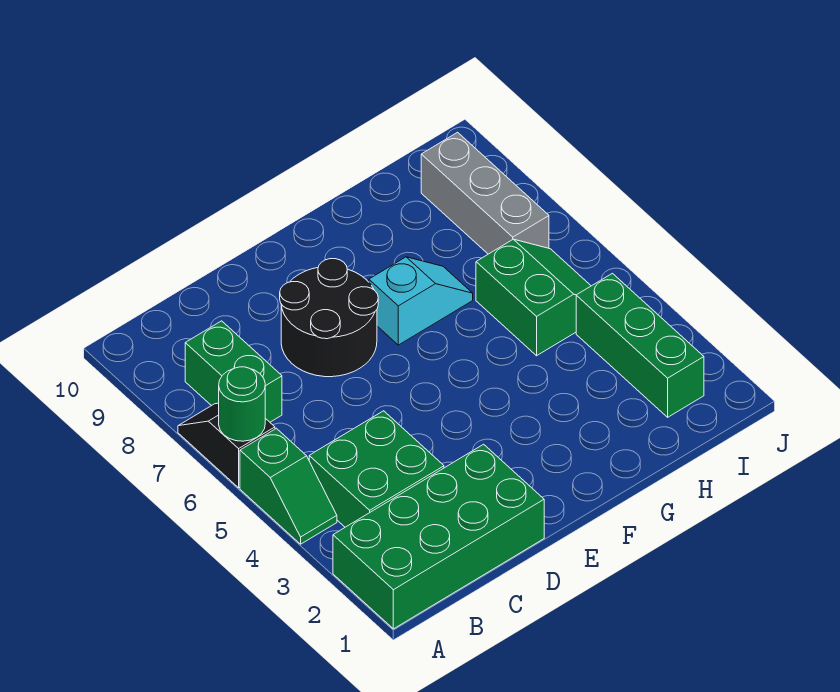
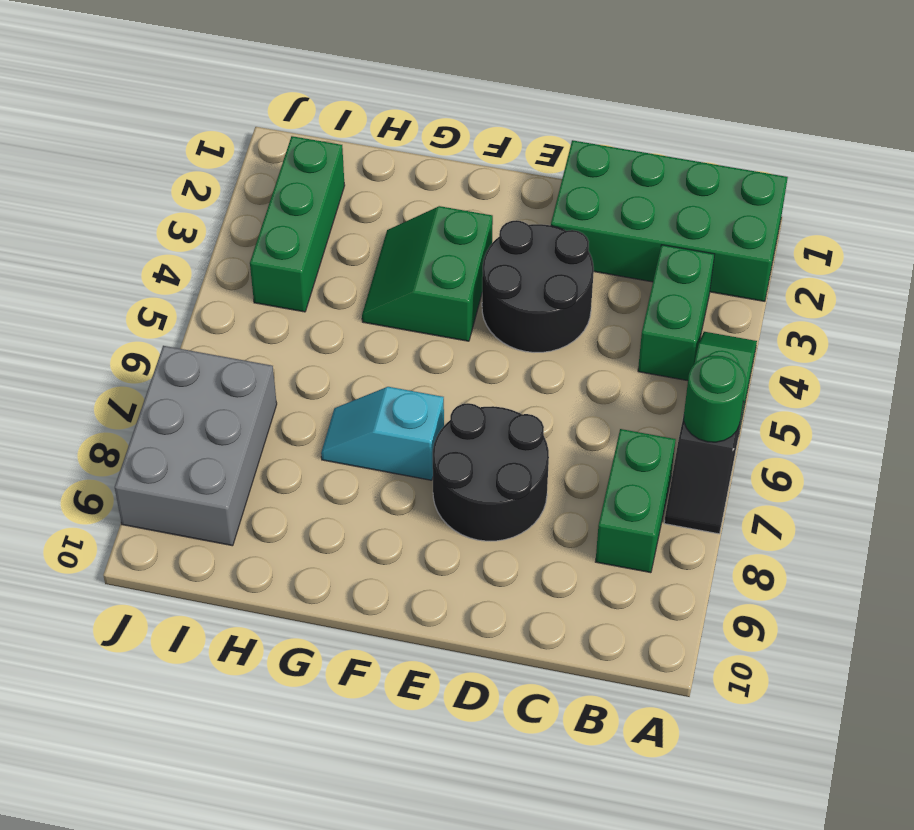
green 2x2 brick [309,411,444,527] -> green 1x2 brick [638,245,715,381]
none -> black 2x2 round brick [482,220,594,352]
green 2x2 slope [476,239,591,356] -> green 2x2 slope moved to [362,206,493,341]
grey 1x3 brick [421,132,549,254] -> grey 2x3 brick [115,346,277,546]

